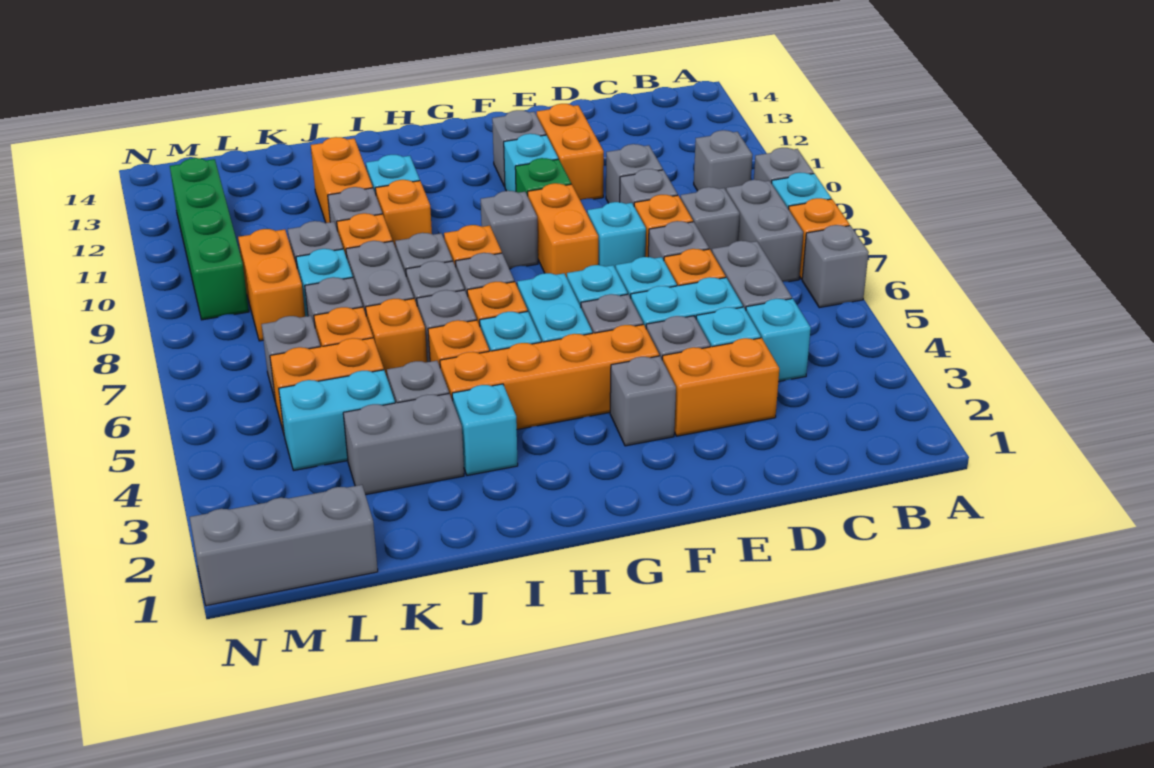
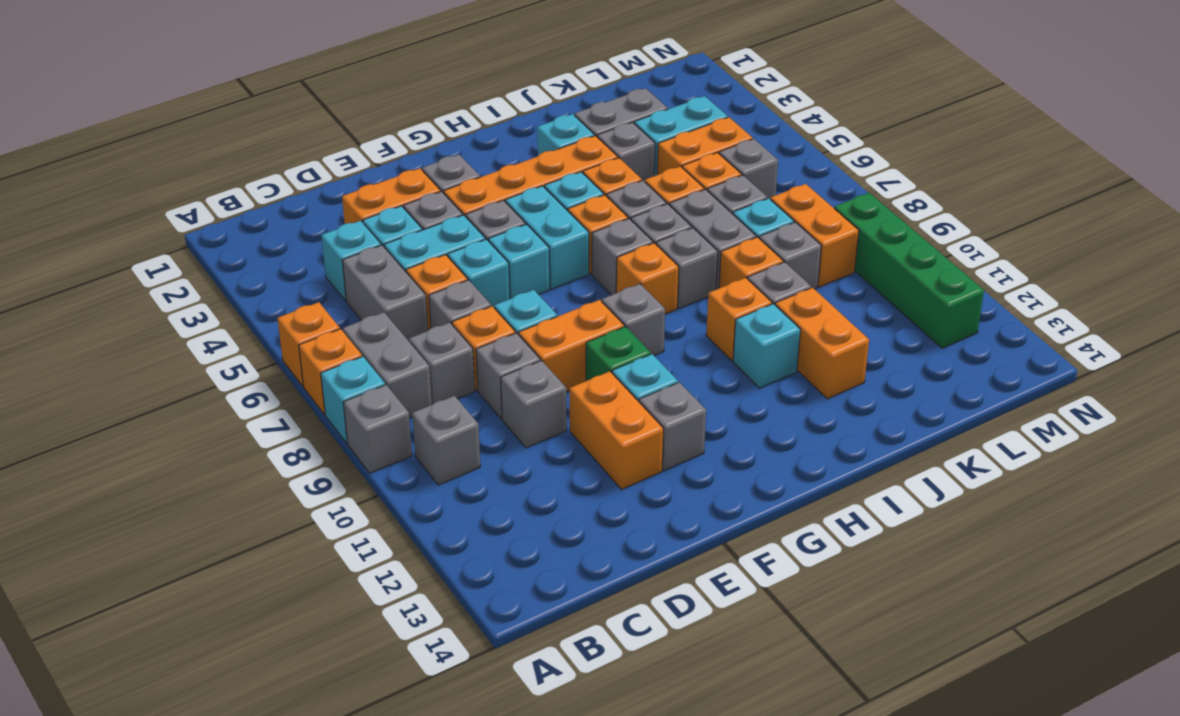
grey 1x1 brick [802,225,869,308] -> orange 1x1 brick [277,302,340,387]
orange 1x2 brick [528,183,598,278] -> orange 1x2 brick turned to [519,300,624,392]
grey 1x3 brick [190,485,378,606] -> none

